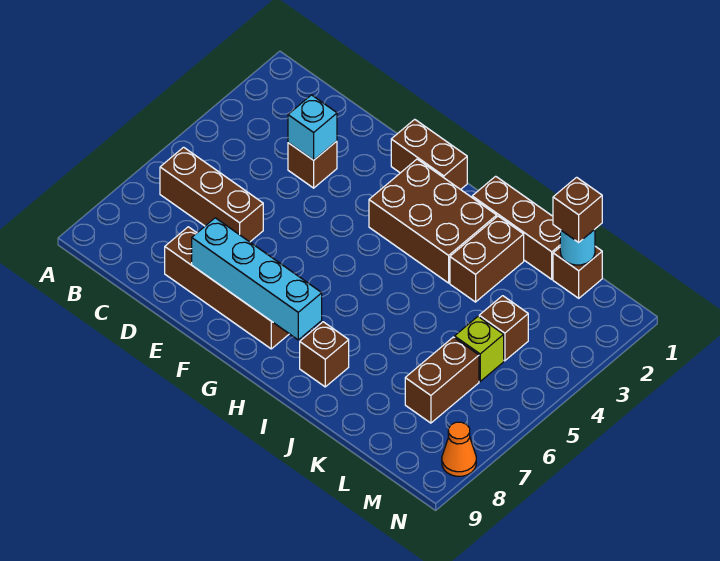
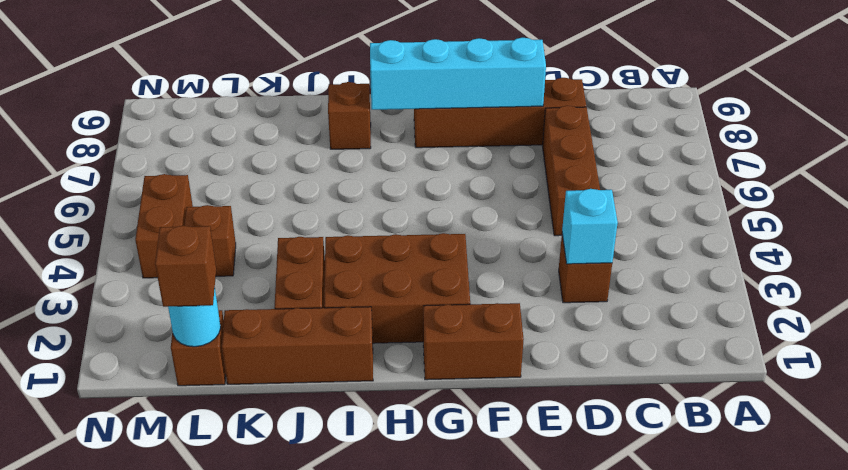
brown 1x3 brick [160,147,263,242] -> brown 1x3 brick turned to [543,106,600,236]
lime 1x1 brick [455,317,504,381] -> none
brown 1x2 brick [405,337,479,423] -> brown 1x2 brick moved to [135,174,193,278]
orange 1x1 cone [442,422,476,476] -> none

